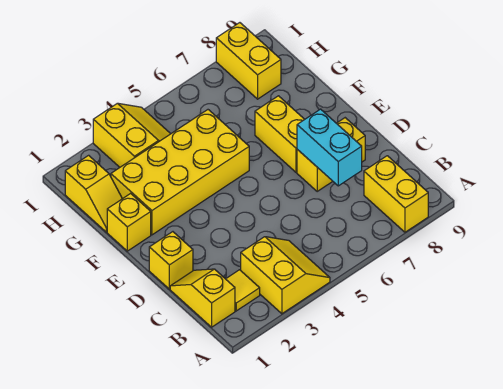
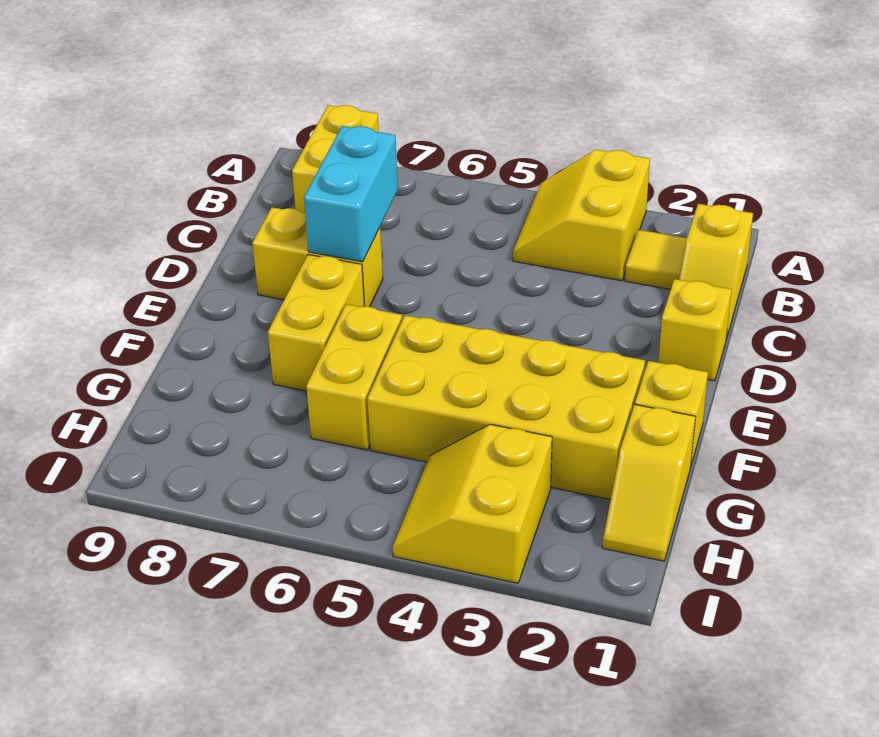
yellow 1x2 slope [65,155,122,232] -> yellow 1x2 slope turned to [603,405,696,561]
yellow 1x2 brick [216,23,281,99] -> yellow 1x2 brick moved to [306,304,402,450]

